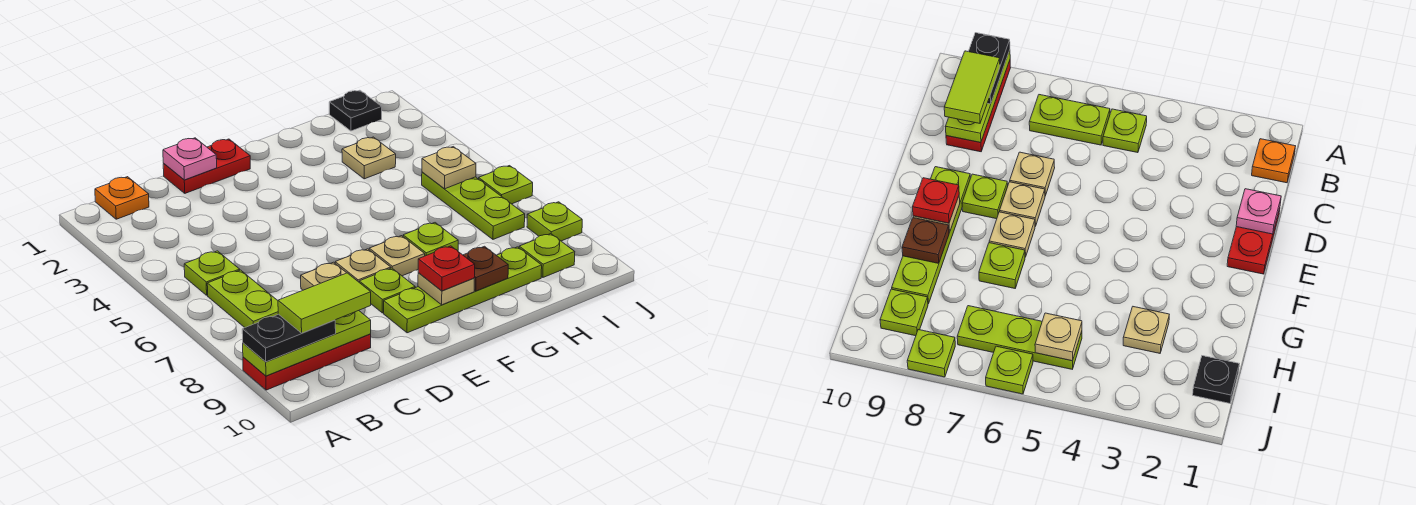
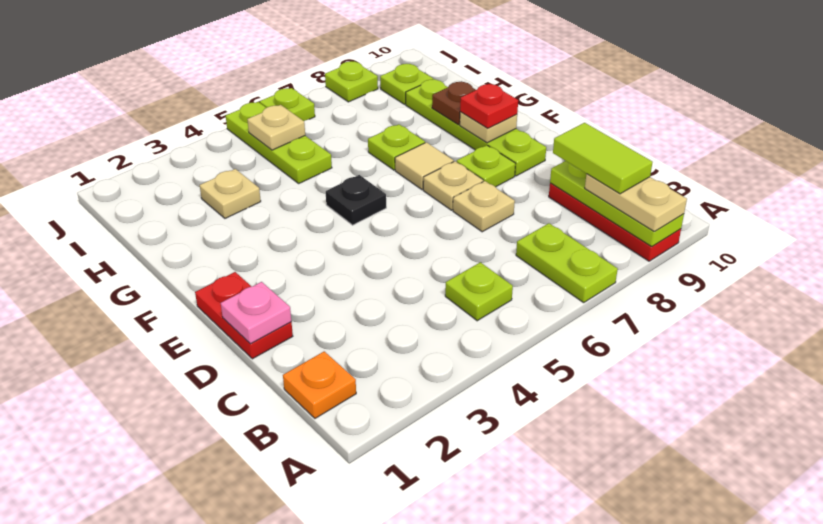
black 1x2 plate [242,314,336,362] -> tan 1x2 plate [585,174,687,231]
lime 1x2 plate [207,270,278,327] -> lime 1x2 plate turned to [516,223,618,303]
tan 1x1 plate [369,236,425,276] -> tan 1x1 tile [395,142,454,190]
black 1x1 plate [329,90,382,131] -> black 1x1 plate moved to [326,175,386,225]
lime 1x3 plate [422,172,525,239] -> lime 1x3 plate turned to [226,102,332,183]

